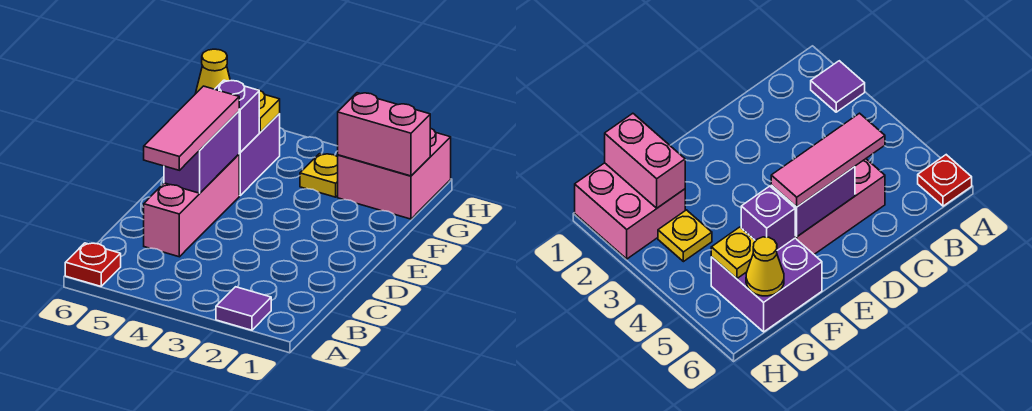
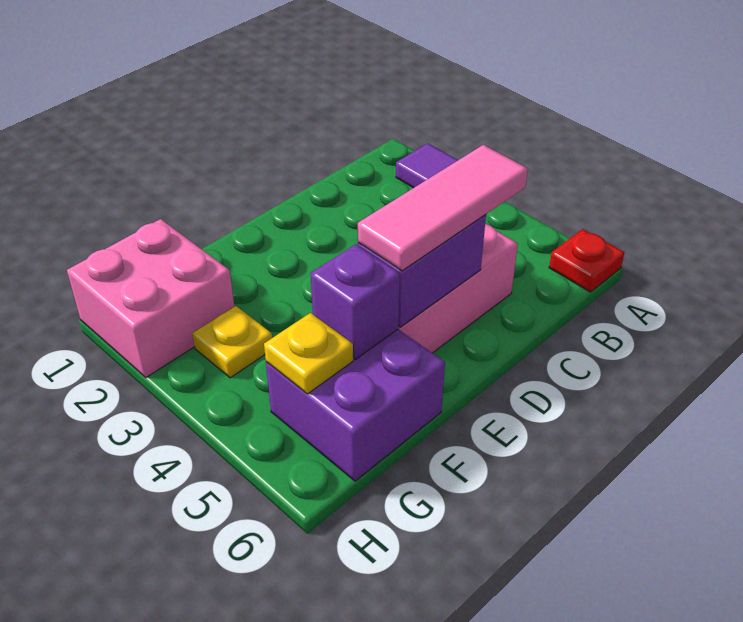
pink 1x2 brick [338,93,430,176] -> none
yellow 1x1 cone [195,49,230,94] -> none

